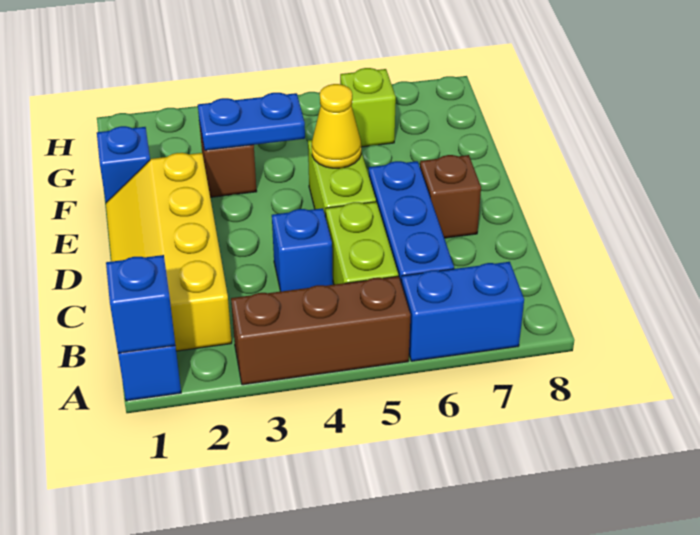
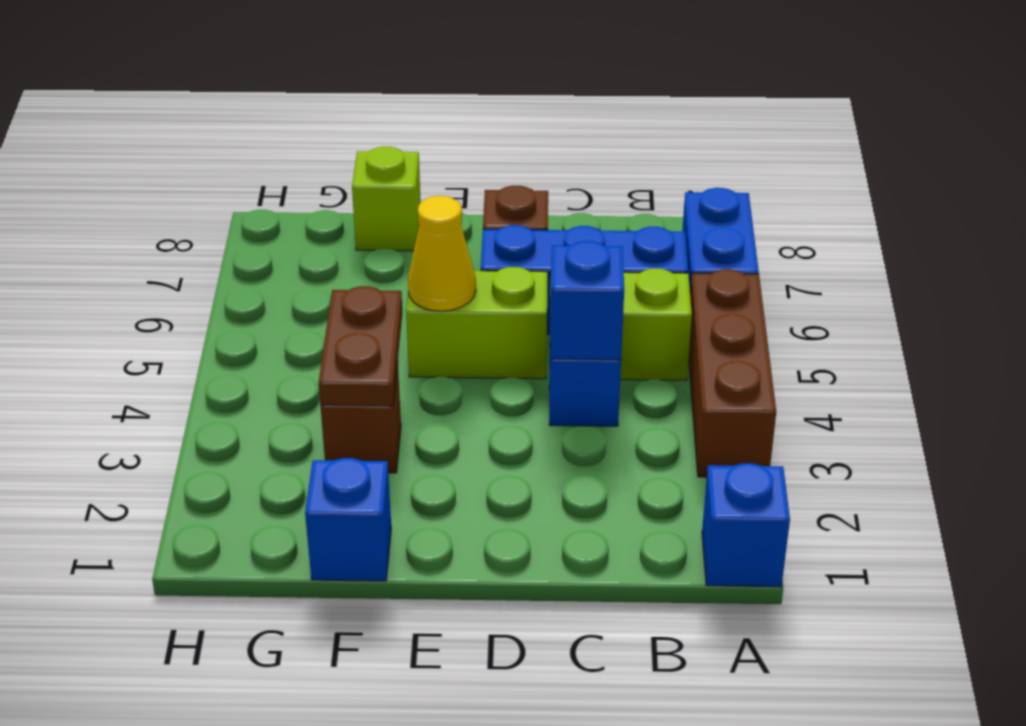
blue 1x1 brick [106,255,175,353] -> blue 1x1 brick moved to [550,241,624,360]
yellow 2x4 slope [106,153,232,351] -> none
blue 1x2 plate [198,93,305,150] -> brown 1x2 plate [319,286,402,406]
lime 1x1 brick [340,68,396,147] -> lime 1x1 brick moved to [352,147,421,251]

